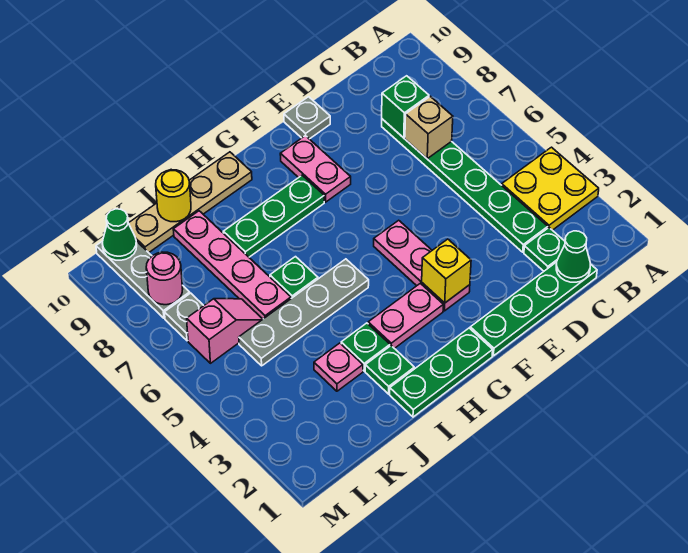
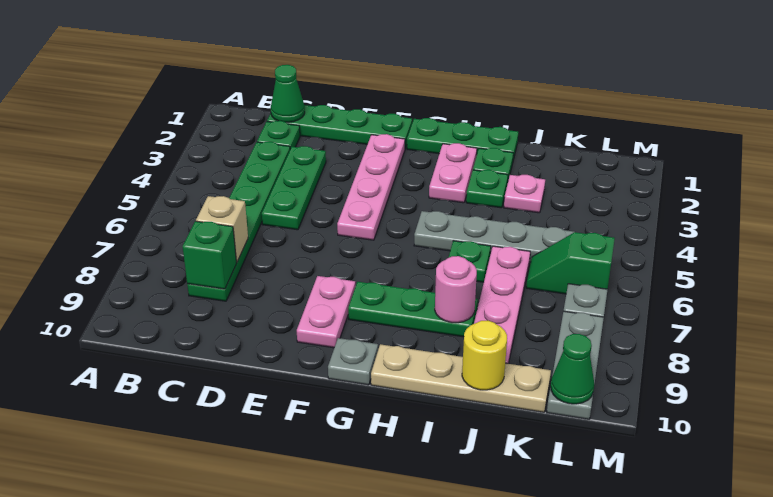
yellow 2x2 plate [502,147,599,230] -> none
none -> green 1x3 plate [262,146,326,230]
grey 1x1 plate [284,97,330,139] -> grey 1x1 plate moved to [328,338,378,385]
pink 1x3 plate [374,220,470,311] -> pink 1x4 plate [337,134,405,240]
yellow 1x1 brick [422,239,471,303] -> none
pink 1x2 plate [368,283,443,349] -> pink 1x2 plate turned to [429,143,477,203]
pink 1x2 slope [187,299,263,363] -> green 1x2 slope [526,232,615,294]
pink 1x1 round brick [146,252,183,305] -> pink 1x1 round brick moved to [435,256,477,323]

